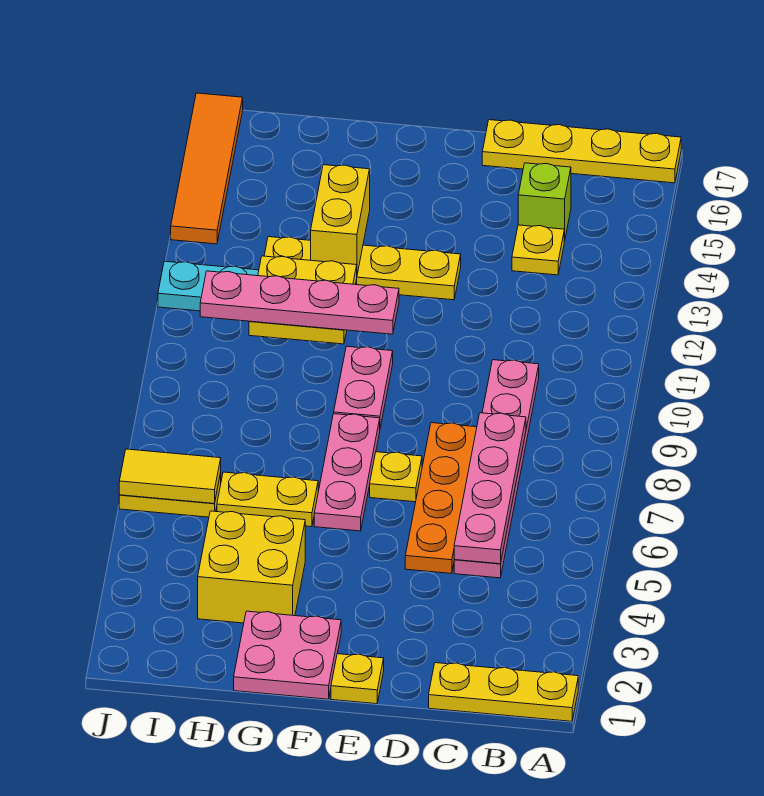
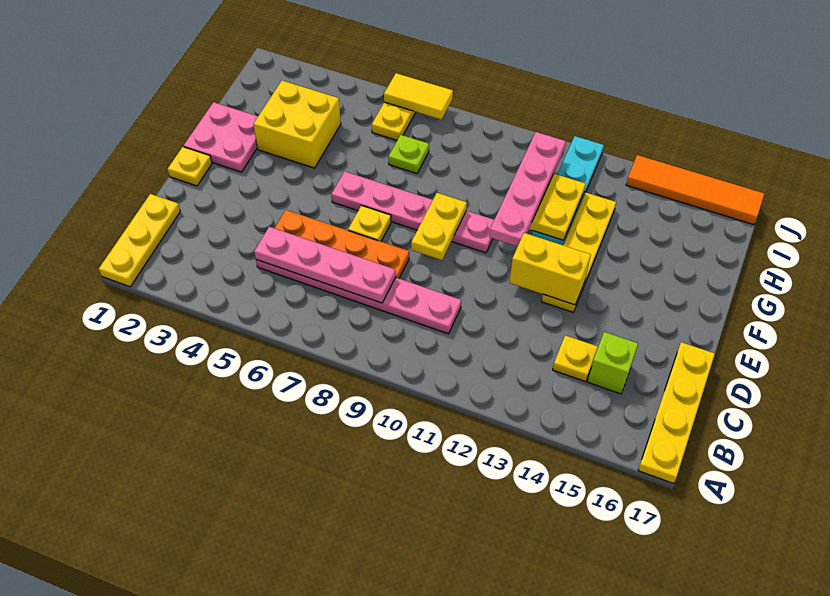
yellow 1x2 plate [217,472,318,527] -> yellow 1x2 plate moved to [411,193,467,260]
yellow 1x2 brick [311,165,370,274] -> yellow 1x2 brick moved to [509,233,591,305]
none -> lime 1x1 plate [388,135,429,173]
yellow 1x2 tile [119,449,221,504] -> yellow 1x2 tile turned to [384,73,453,120]

